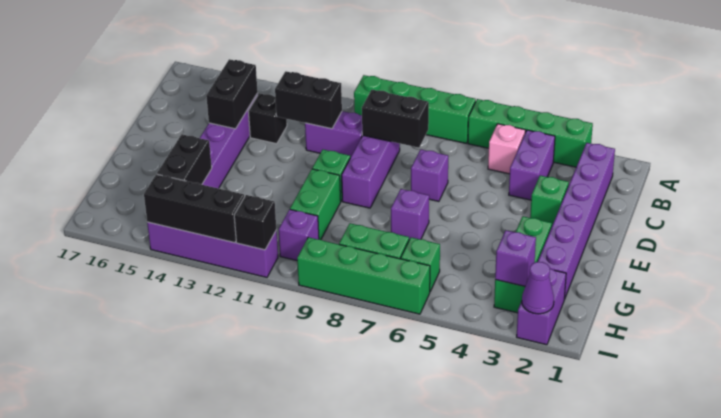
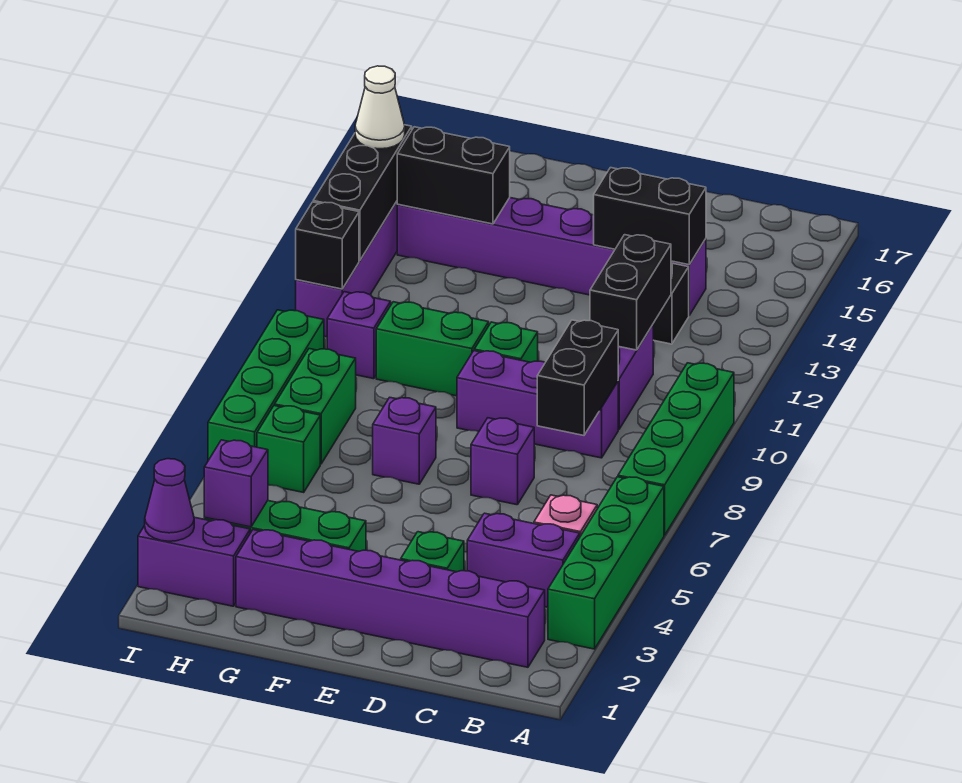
none -> white 1x1 cone [355,66,405,149]

